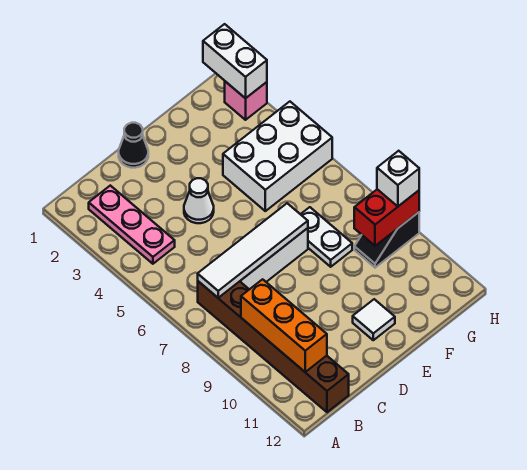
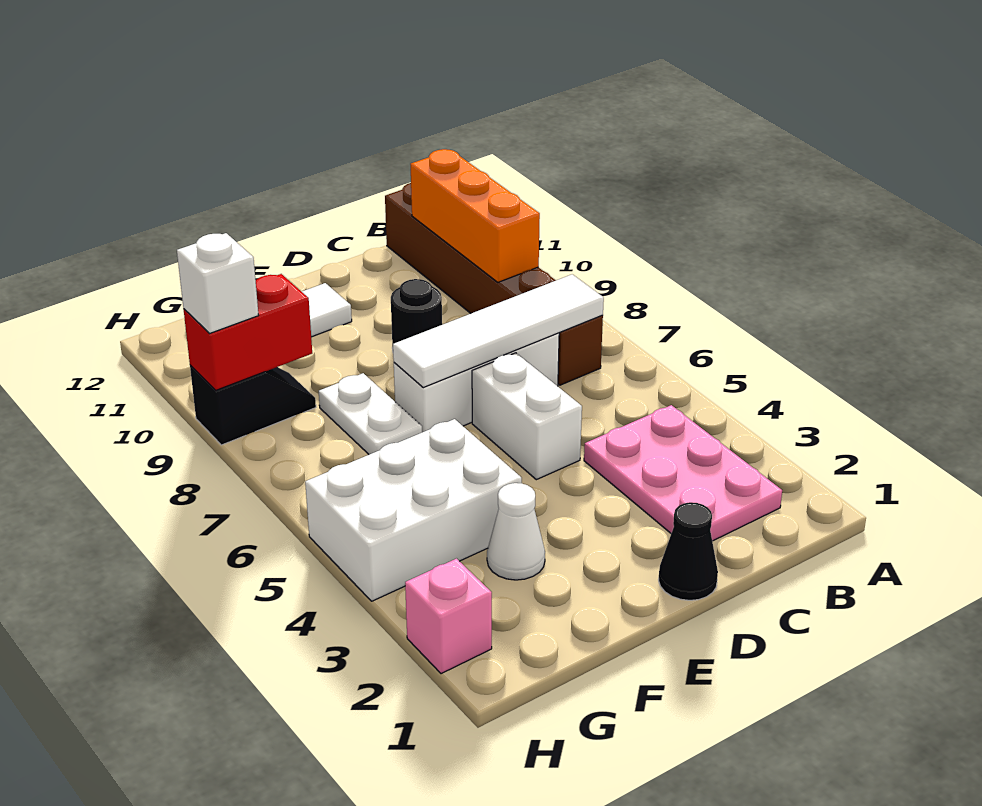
pink 1x3 plate [89,186,175,264] -> pink 2x3 plate [584,405,782,541]
white 1x1 cone [184,178,214,223] -> white 1x1 cone moved to [487,483,545,580]
none -> black 1x1 round brick [391,279,442,349]
white 1x2 brick [203,24,267,98] -> white 1x2 brick moved to [472,353,582,480]

